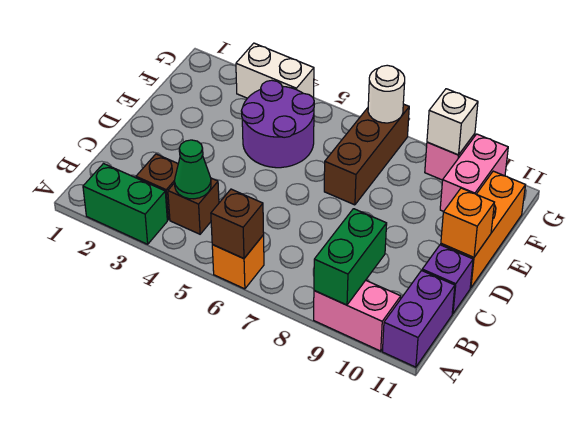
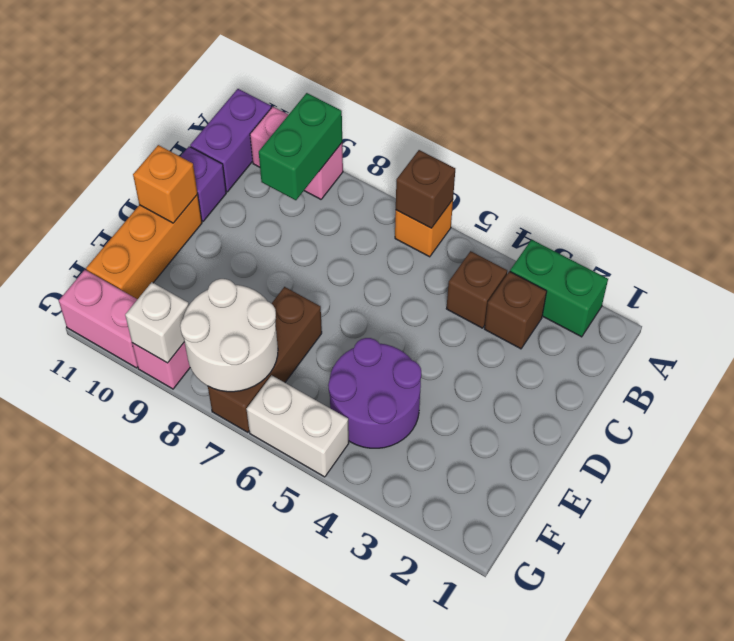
green 1x1 cone [175,140,211,199] -> none
pink 1x2 brick [440,134,508,211] -> pink 1x2 brick turned to [59,270,138,368]
white 1x2 brick [236,43,314,98] -> white 1x2 brick moved to [247,375,349,477]
white 1x1 round brick [368,65,405,123] -> white 2x2 round brick [180,279,278,392]

